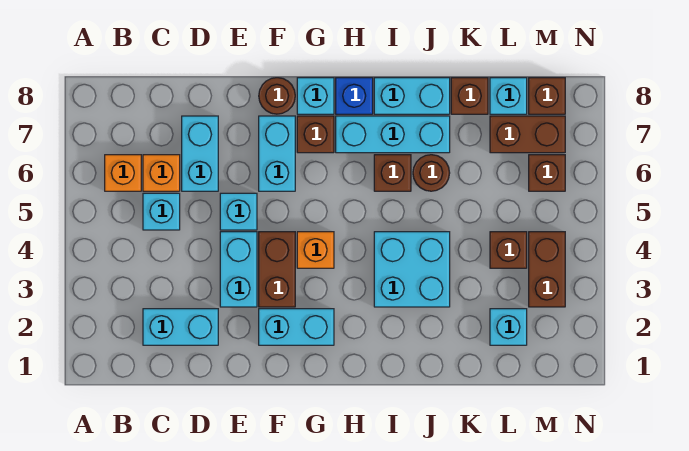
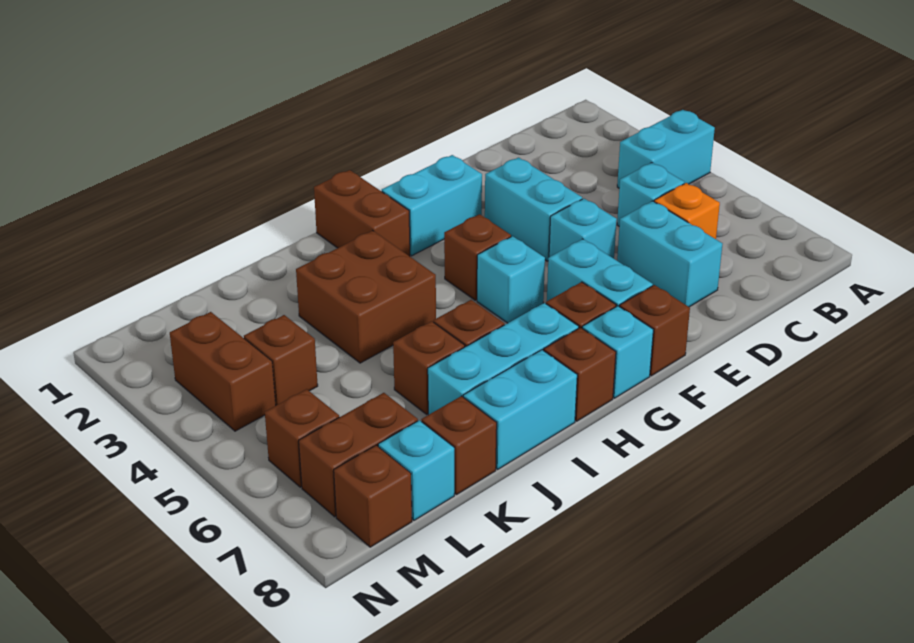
orange 1x1 brick [105,155,141,191] -> none
cyan 1x2 brick [143,309,218,345] -> cyan 1x2 brick moved to [617,110,715,188]
brown 1x2 brick [259,232,295,307] -> brown 1x2 brick moved to [314,170,410,256]
brown 1x1 round brick [259,78,295,114] -> brown 1x1 brick [620,285,690,376]
orange 1x1 brick [297,232,334,268] -> brown 1x1 brick [444,214,511,300]
blue 1x1 brick [336,78,373,114] -> brown 1x1 brick [544,327,616,421]
cyan 2x2 brick [374,232,450,307] -> brown 2x2 brick [296,231,436,363]
brown 1x1 round brick [413,155,450,191] -> brown 1x1 brick [393,321,465,414]
cyan 1x1 brick [490,309,527,345] -> cyan 1x1 brick moved to [477,236,545,323]

